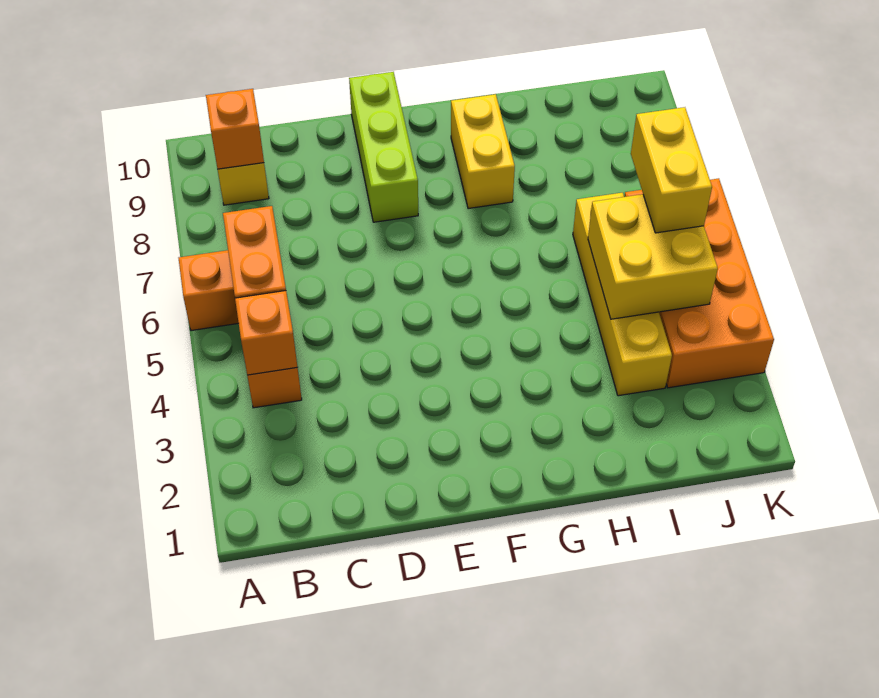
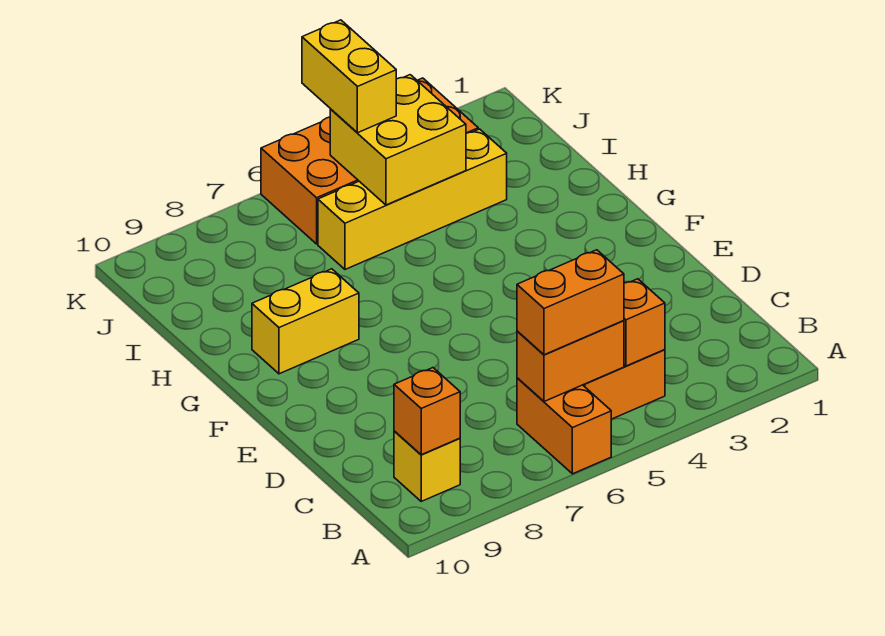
none -> orange 1x2 brick [517,250,624,355]
lime 1x3 brick [349,72,418,222] -> none
yellow 1x2 brick [631,107,712,233] -> yellow 1x2 brick turned to [302,20,396,133]

